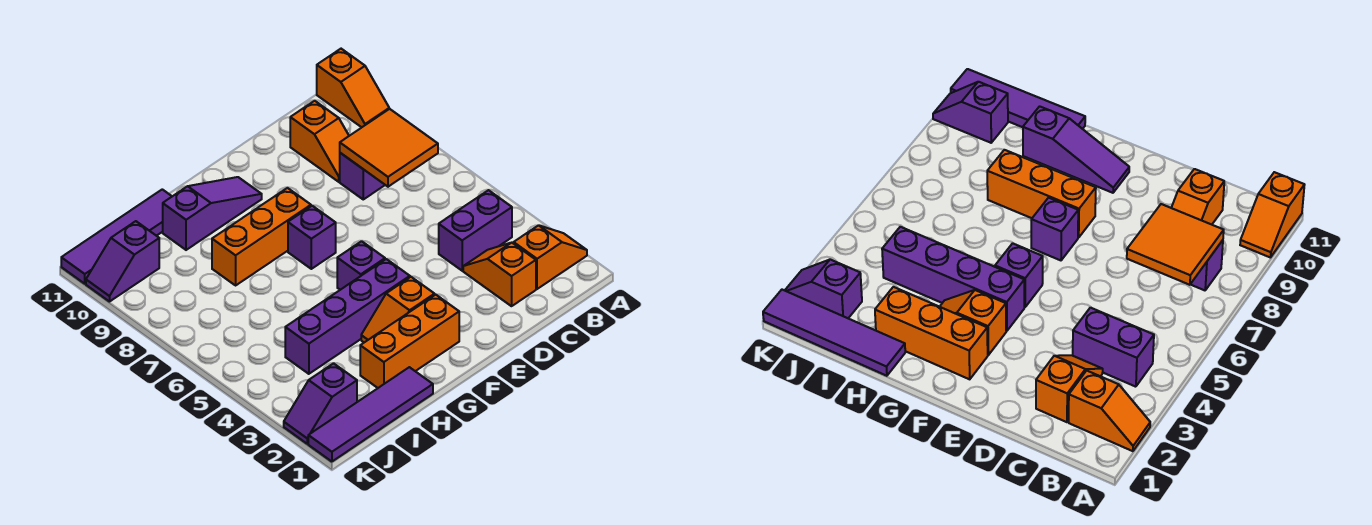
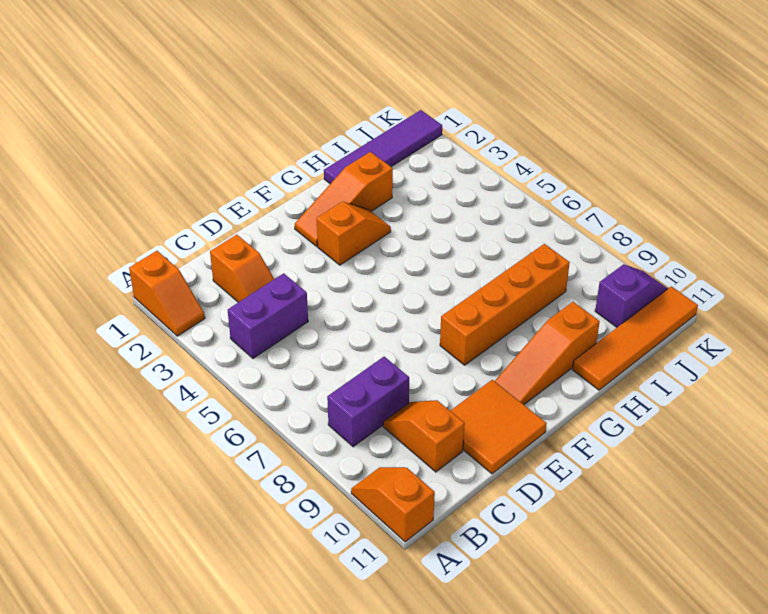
orange 1x2 slope [514,225,587,289] -> orange 1x2 slope turned to [129,251,205,336]
orange 2x2 tile [340,109,438,187] -> orange 2x2 tile moved to [451,380,547,474]
orange 1x3 brick [360,295,459,388] -> orange 1x3 slope [295,152,393,246]
purple 1x4 brick [285,259,410,374] -> none
purple 1x1 brick [337,241,385,290] -> none
purple 1x1 brick [288,206,336,269] -> none
orange 1x3 brick [212,188,311,285] -> orange 1x4 brick [440,244,570,365]
purple 1x3 slope [163,177,262,250] -> orange 1x3 slope [495,302,600,405]
purple 1x4 tile [61,189,172,284] -> orange 1x4 tile [572,286,698,390]
purple 1x2 slope [284,363,357,444] -> none

